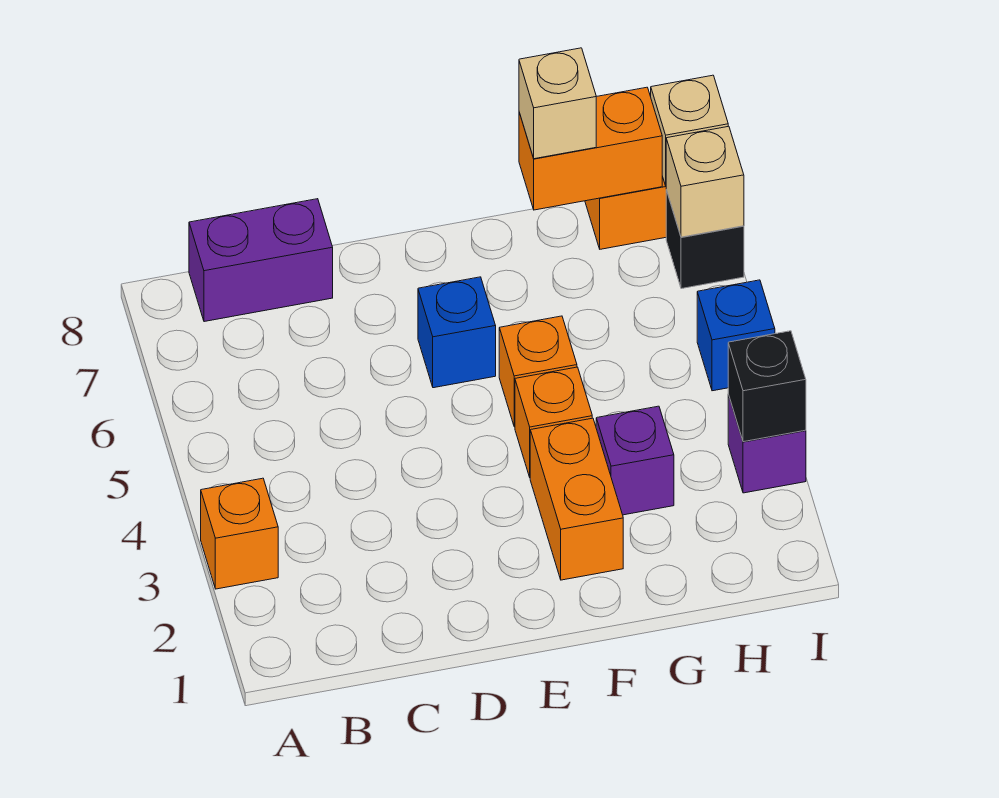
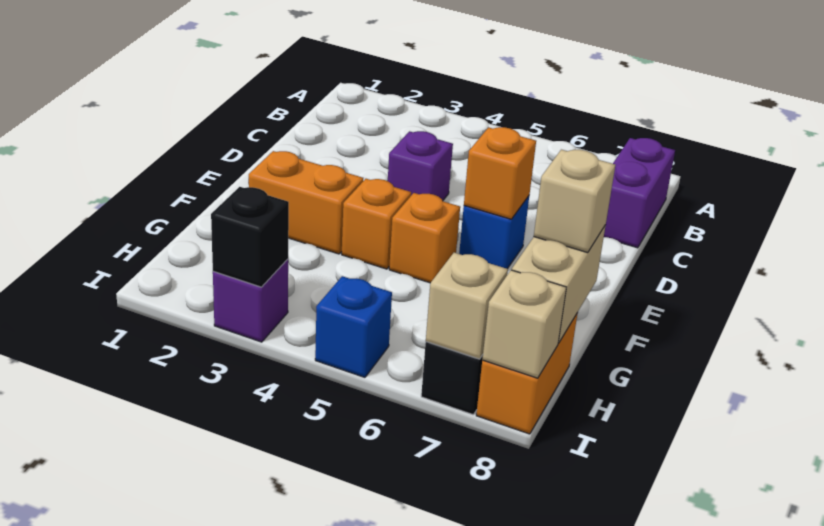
orange 1x1 brick [201,478,278,589] -> orange 1x1 brick moved to [464,127,536,219]
purple 1x1 brick [596,406,674,515] -> purple 1x1 brick moved to [388,131,453,200]
orange 1x2 brick [519,87,662,210] -> tan 1x2 brick [512,225,606,343]

